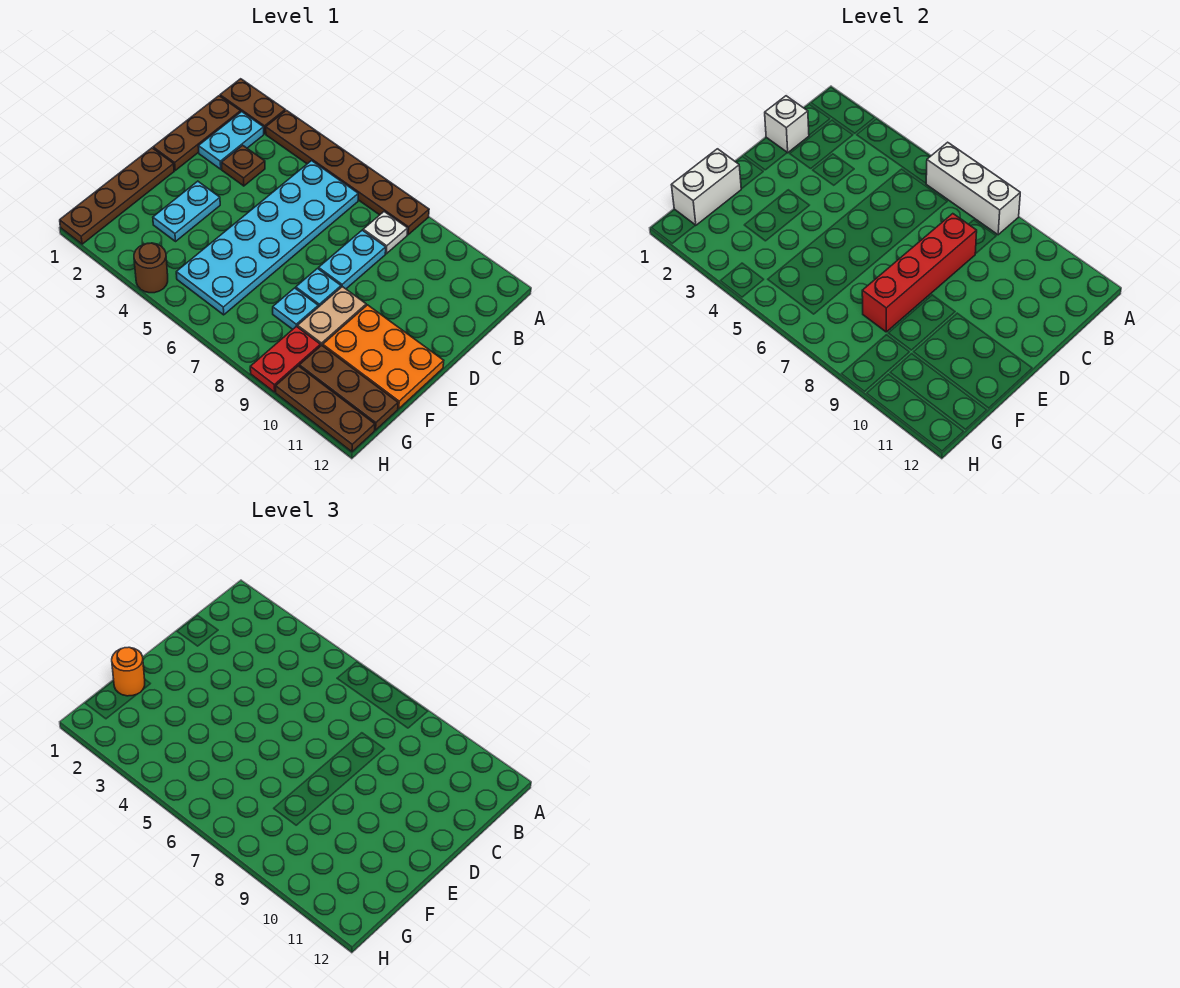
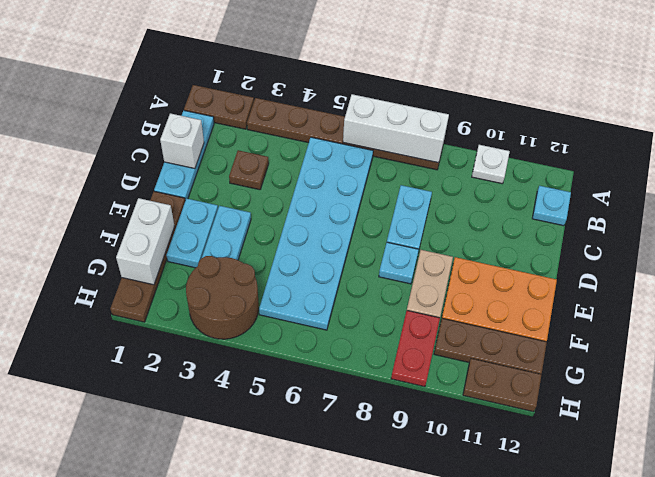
brown 1x3 plate [153,96,241,170] -> cyan 1x3 plate [154,111,214,201]
cyan 1x2 plate [198,112,264,169] -> cyan 1x2 plate moved to [166,199,218,268]
white 1x1 plate [363,212,408,254] -> white 1x1 plate moved to [472,145,510,184]
red 1x4 brick [862,214,977,332] -> none
orange 1x1 round brick [112,647,145,696] -> none
cyan 1x1 plate [273,288,318,329] -> cyan 1x1 plate moved to [532,186,571,226]
brown 1x1 round brick [134,243,168,293] -> brown 2x2 round brick [186,256,259,339]
brown 1x3 plate [276,366,375,452] -> brown 1x2 plate [463,359,541,412]

